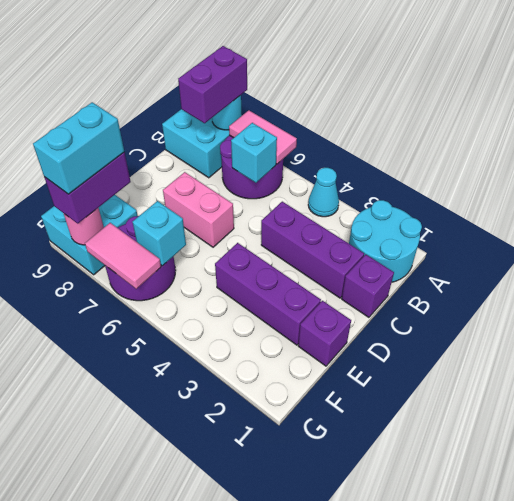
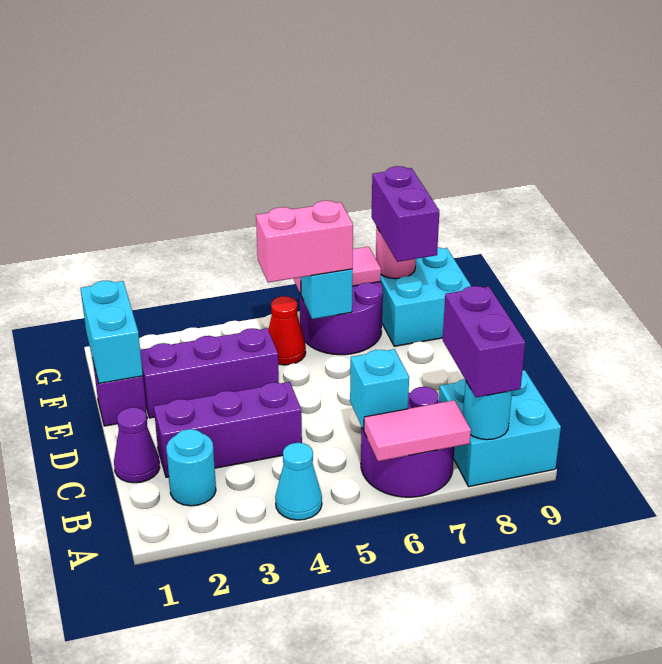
cyan 2x2 round brick [349,200,422,282] -> cyan 1x1 round brick [166,429,216,506]
purple 1x1 brick [342,254,394,317] -> purple 1x1 cone [114,407,160,483]
pink 1x2 brick [163,172,234,247] -> pink 1x2 brick moved to [256,201,353,282]
none -> red 1x1 cone [268,296,306,365]
cyan 1x2 brick [33,102,124,194] -> cyan 1x2 brick moved to [81,281,143,383]

